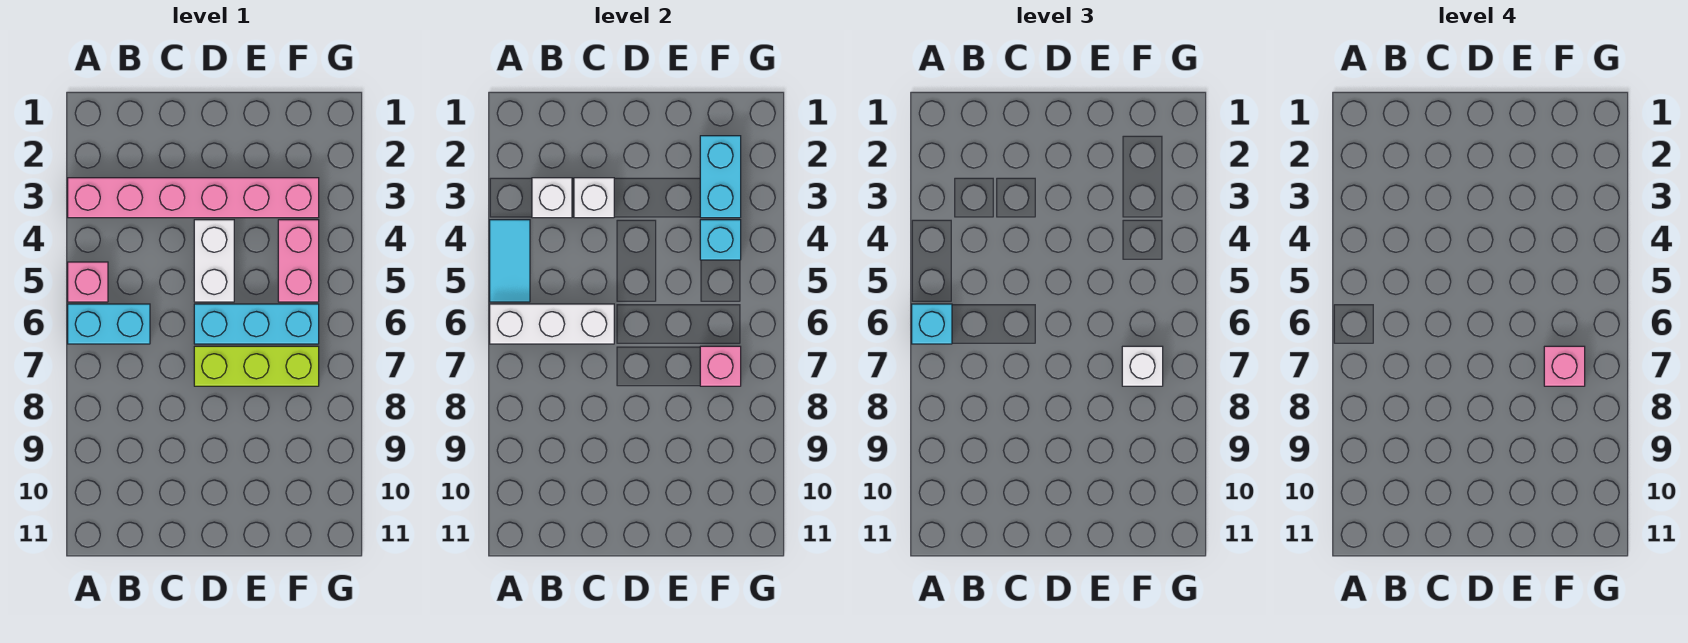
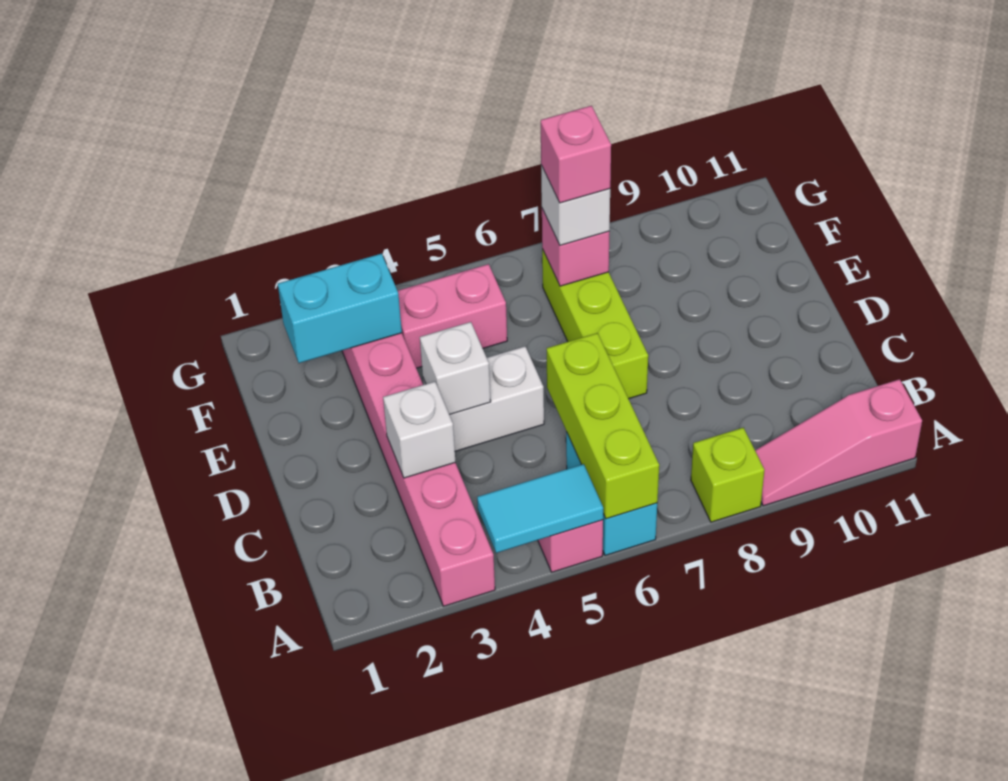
white 1x3 brick [490,304,614,344] -> lime 1x3 brick [547,333,659,519]
cyan 1x1 brick [912,304,952,344] -> none
none -> lime 1x1 brick [691,428,764,522]
none -> pink 1x3 slope [755,379,922,506]
white 1x1 brick [532,178,572,218] -> white 1x1 brick moved to [420,322,491,415]
cyan 1x3 brick [194,304,319,344] -> none
cyan 1x1 brick [700,220,741,260] -> none

